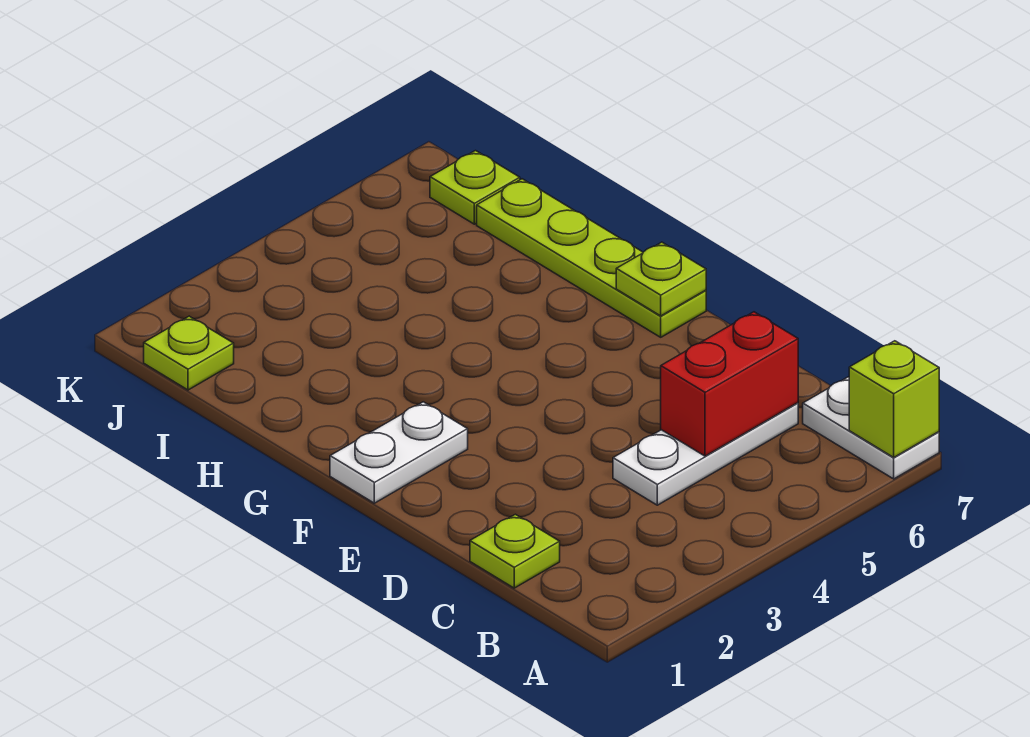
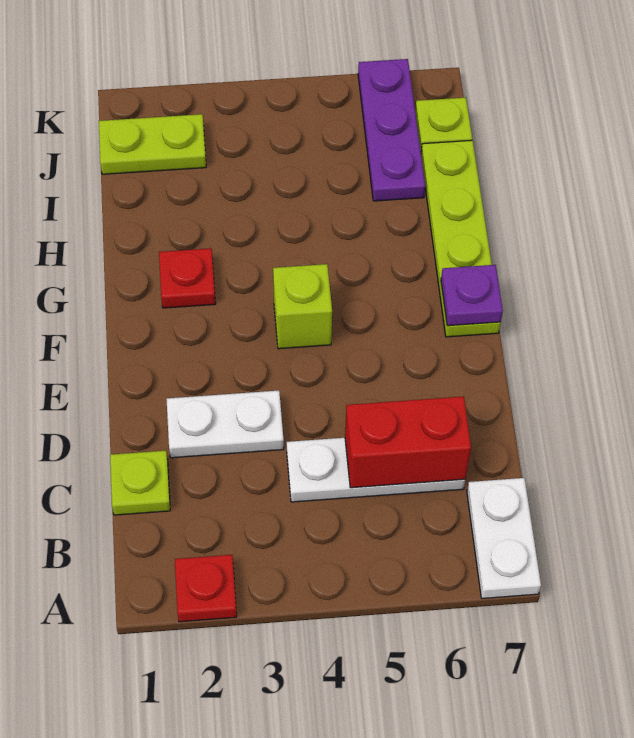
none -> red 1x1 plate [175,555,237,622]
lime 1x1 brick [849,341,939,457] -> lime 1x1 brick moved to [273,264,332,349]
white 1x2 plate [330,402,468,503] -> white 1x2 plate moved to [167,390,284,458]
lime 1x1 plate [616,242,706,316] -> purple 1x1 plate [441,265,503,326]
none -> red 1x1 plate [159,248,216,308]
none -> purple 1x3 plate [358,59,425,201]
lime 1x1 plate [144,316,234,390] -> lime 1x2 plate [99,114,206,174]

